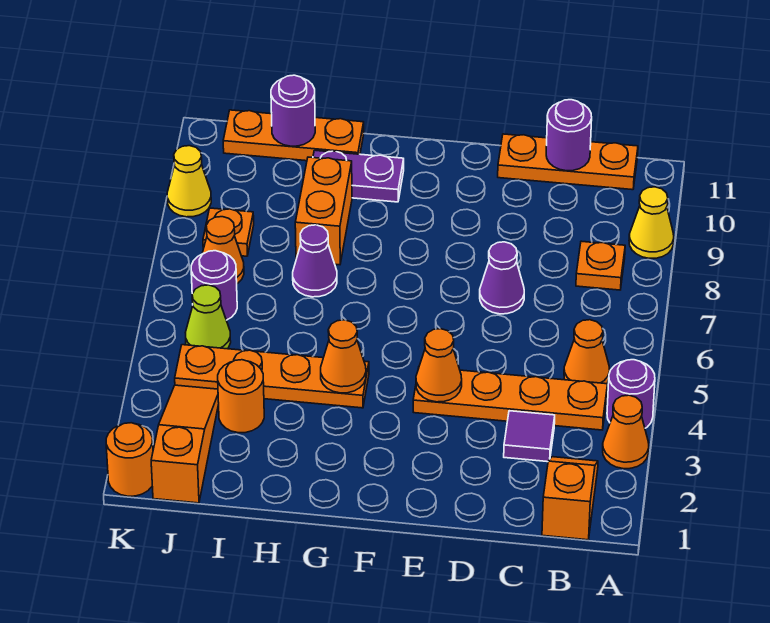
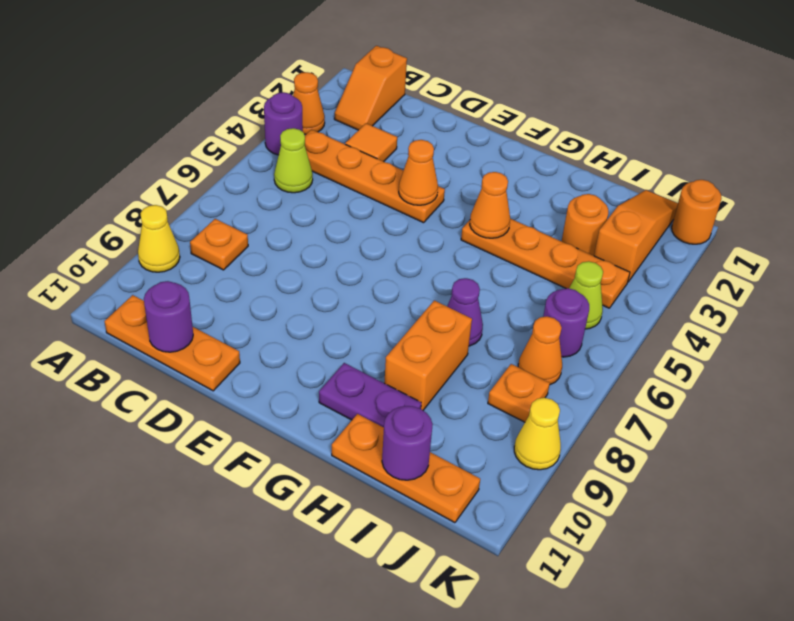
orange 1x1 cone [564,320,610,384] -> lime 1x1 cone [274,128,313,193]
purple 1x1 tile [504,411,555,462] -> orange 1x1 tile [345,123,397,162]
purple 1x1 cone [480,242,524,314] -> none
orange 1x3 slope [151,385,219,503] -> orange 1x3 slope turned to [594,190,678,282]

